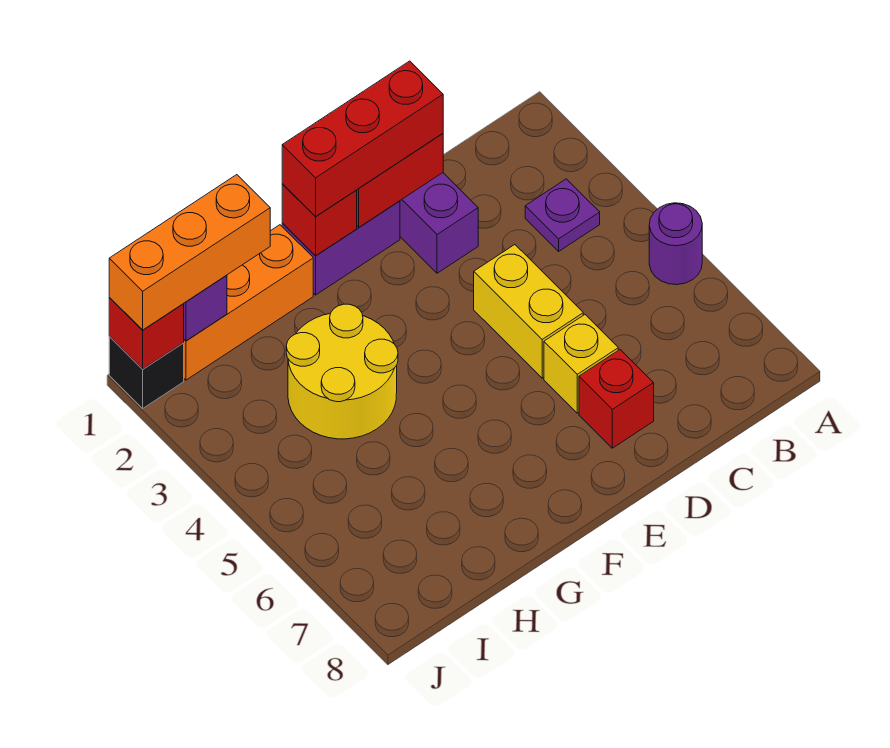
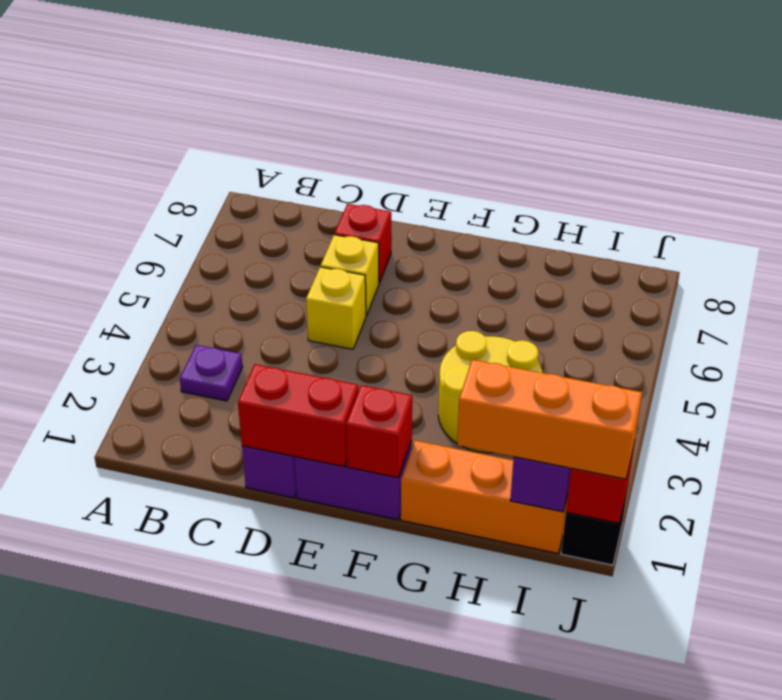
purple 1x1 round brick [649,203,702,285] -> none
red 1x3 brick [282,61,443,217] -> none
yellow 1x2 brick [474,245,583,378] -> yellow 1x1 brick [306,267,366,349]

